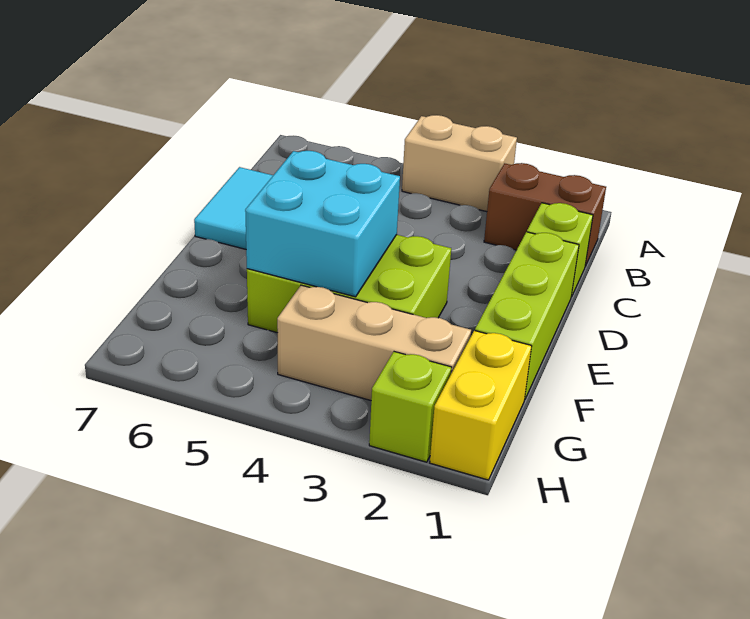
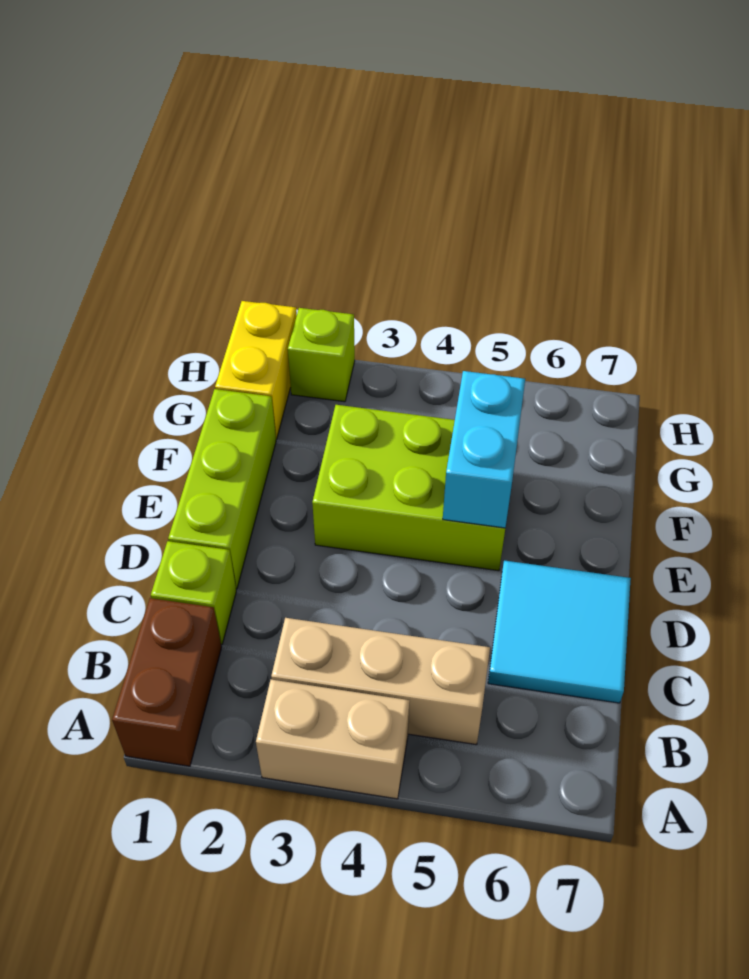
brown 1x2 brick [484,163,606,266] -> brown 1x2 brick turned to [112,598,222,766]
cyan 2x2 brick [245,151,400,297] -> cyan 1x2 brick [443,371,525,528]
tan 1x3 brick [277,285,471,400] -> tan 1x3 brick moved to [271,618,490,745]

